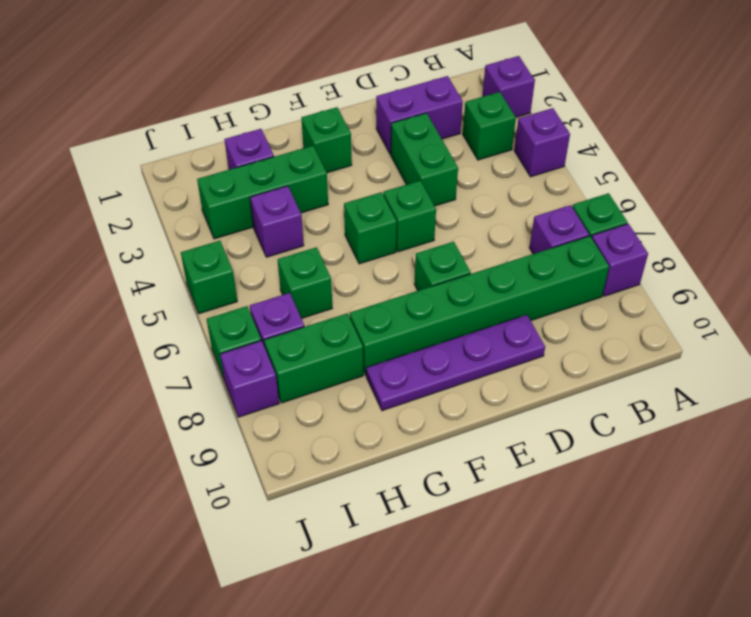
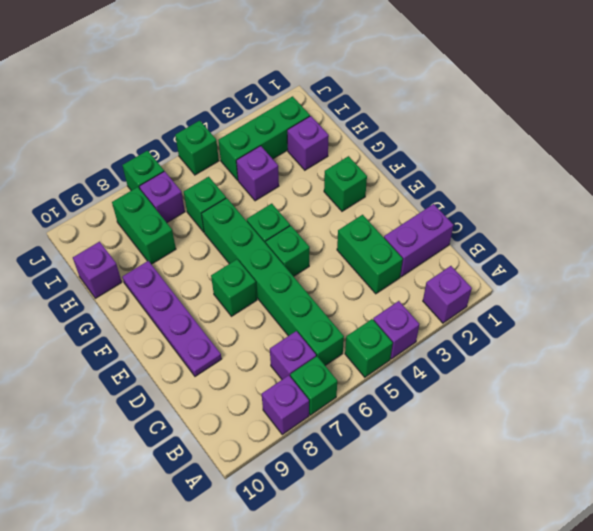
green 1x1 brick [463,92,516,160] -> green 1x1 brick moved to [345,319,393,377]
green 1x6 brick [350,236,609,375] -> green 1x6 brick moved to [202,198,344,365]
purple 1x2 brick [376,76,463,154] -> purple 1x2 brick turned to [384,204,454,277]
green 1x2 brick [391,113,458,206] -> green 1x2 brick turned to [337,215,403,294]
green 1x3 brick [197,146,328,239] -> green 1x3 brick turned to [218,96,310,180]
purple 1x1 brick [220,341,279,417] -> purple 1x1 brick moved to [73,242,122,298]

